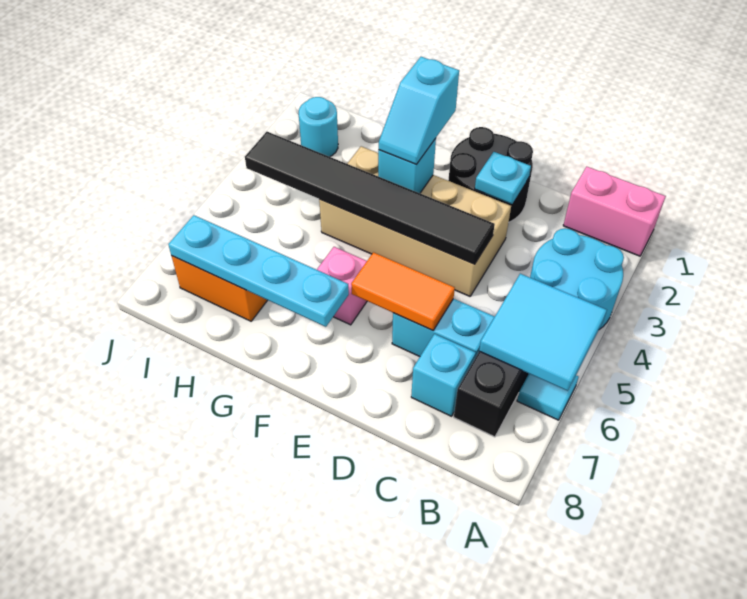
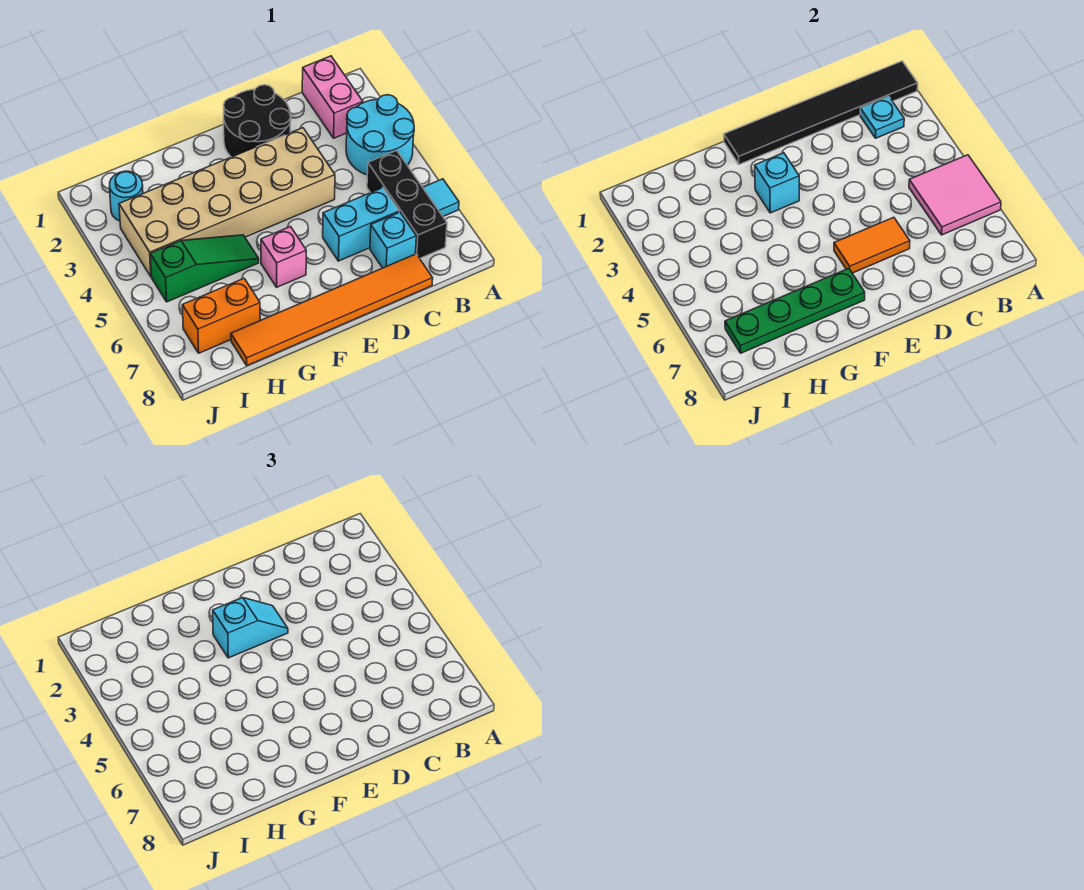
pink 1x2 brick [563,167,666,256] -> pink 1x2 brick turned to [302,56,363,138]
cyan 2x2 tile [479,274,607,391] -> pink 2x2 tile [909,155,1001,235]
none -> orange 1x6 tile [231,254,433,366]
cyan 1x1 plate [475,152,531,204] -> cyan 1x1 plate moved to [860,96,904,138]
tan 2x4 brick [319,146,511,296] -> tan 2x6 brick [119,128,335,276]
black 1x6 tile [245,132,495,264] -> black 1x6 tile moved to [724,61,918,164]
cyan 1x2 slope [379,57,459,165] -> cyan 1x2 slope turned to [213,598,288,658]
cyan 1x4 plate [168,215,349,327] -> green 1x4 plate [725,268,865,353]
none -> green 1x3 slope [150,235,259,302]

